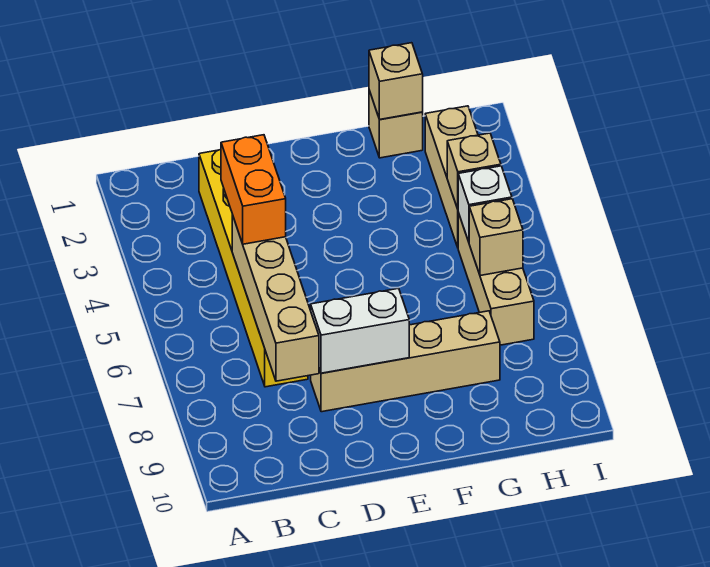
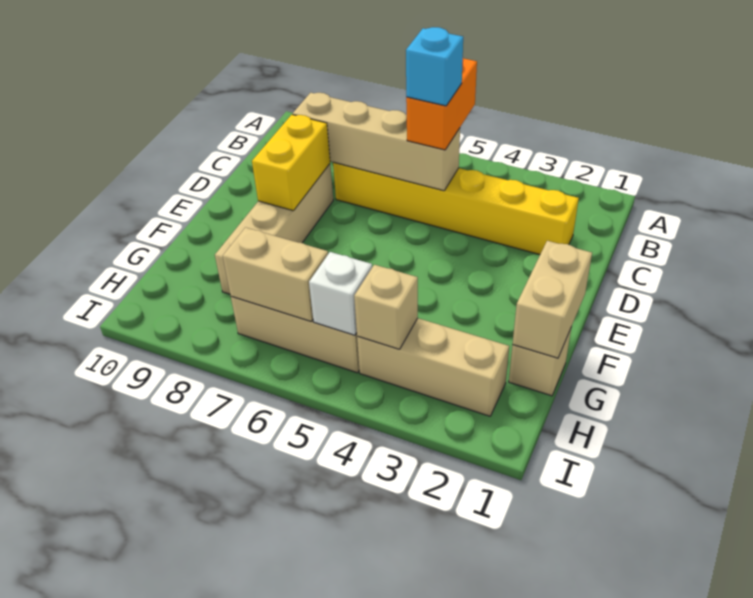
orange 1x2 brick [221,135,286,244] -> orange 1x2 brick turned to [406,58,477,150]
none -> cyan 1x1 brick [406,27,463,106]
white 1x2 brick [311,288,409,373] -> yellow 1x2 brick [252,115,330,211]
tan 1x1 brick [369,43,423,120] -> tan 1x2 brick [512,241,592,358]
tan 1x1 brick [469,199,523,276] -> tan 1x2 brick [223,227,328,321]

